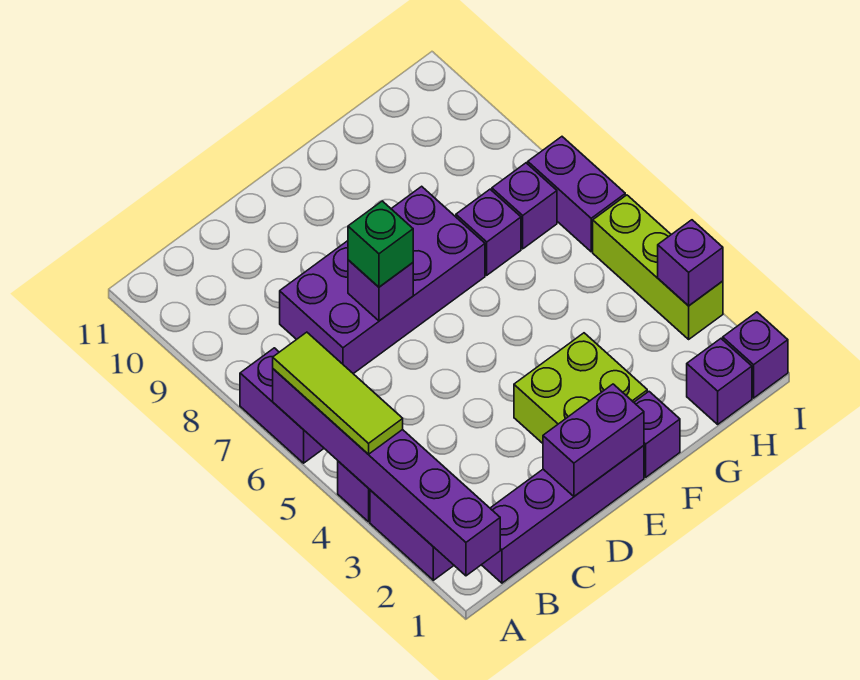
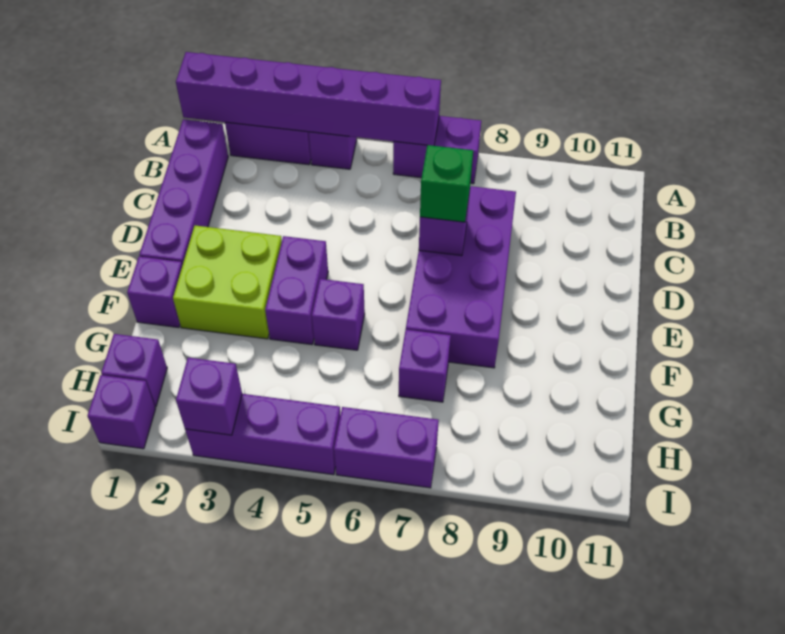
lime 1x3 tile [273,332,403,454] -> none
purple 1x2 brick [543,384,644,496] -> purple 1x2 brick moved to [265,236,328,345]
purple 1x1 brick [492,163,557,249] -> purple 1x1 brick moved to [312,279,365,350]
lime 1x3 brick [593,195,723,339] -> purple 1x3 brick [185,394,341,475]

